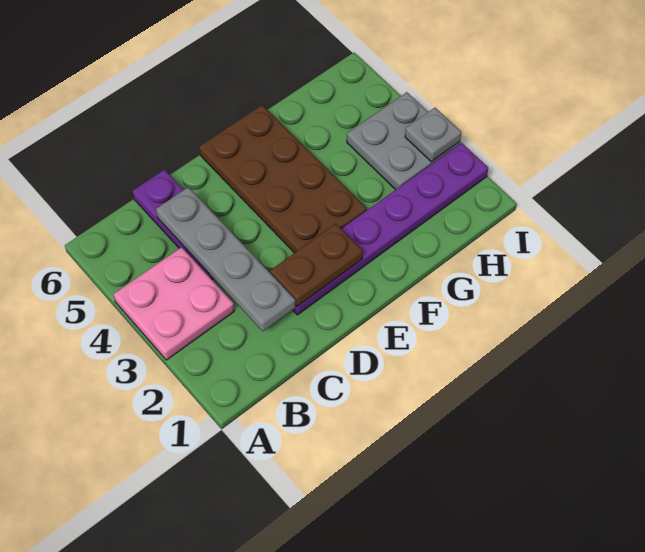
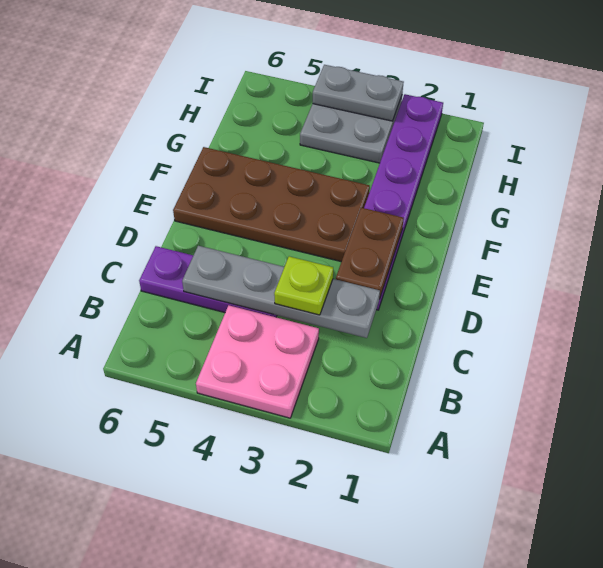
none -> lime 1x1 plate [274,256,333,315]
grey 1x1 plate [405,108,462,162] -> grey 1x2 plate [313,65,404,121]

